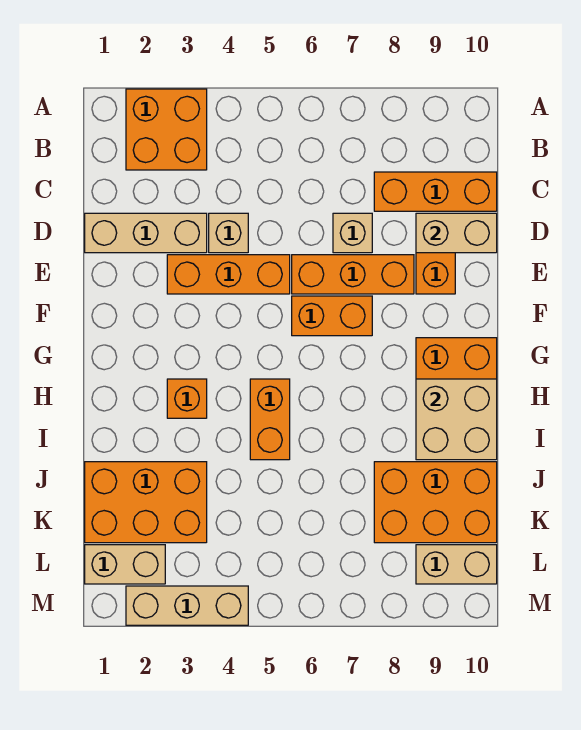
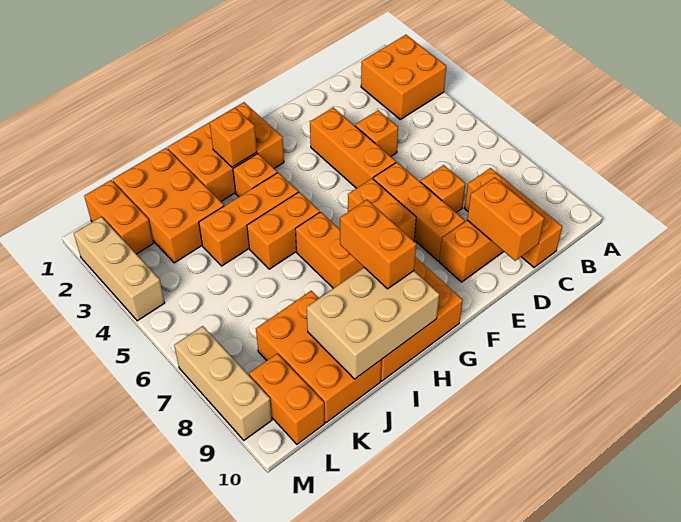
tan 1x3 brick [85,213,207,253] -> tan 1x3 brick moved to [174,326,272,440]
tan 1x1 brick [209,213,248,253] -> orange 1x1 brick [355,110,398,156]
tan 1x1 brick [333,213,372,253] -> orange 1x1 brick [420,165,466,212]
tan 1x2 brick [416,213,497,253] -> orange 1x2 brick [467,177,544,261]
none -> orange 2x3 brick [167,102,284,201]
none -> orange 1x1 brick [210,108,257,167]
none -> orange 1x3 brick [199,173,298,266]
none -> orange 1x2 brick [295,212,364,288]
none -> orange 1x2 brick [340,200,416,289]
tan 2x2 brick [416,379,497,460] -> tan 2x3 brick [307,268,439,379]
tan 1x2 brick [85,545,165,584] -> orange 1x2 brick [84,180,153,254]
tan 1x2 brick [416,545,497,584] -> orange 1x2 brick [249,354,324,444]

